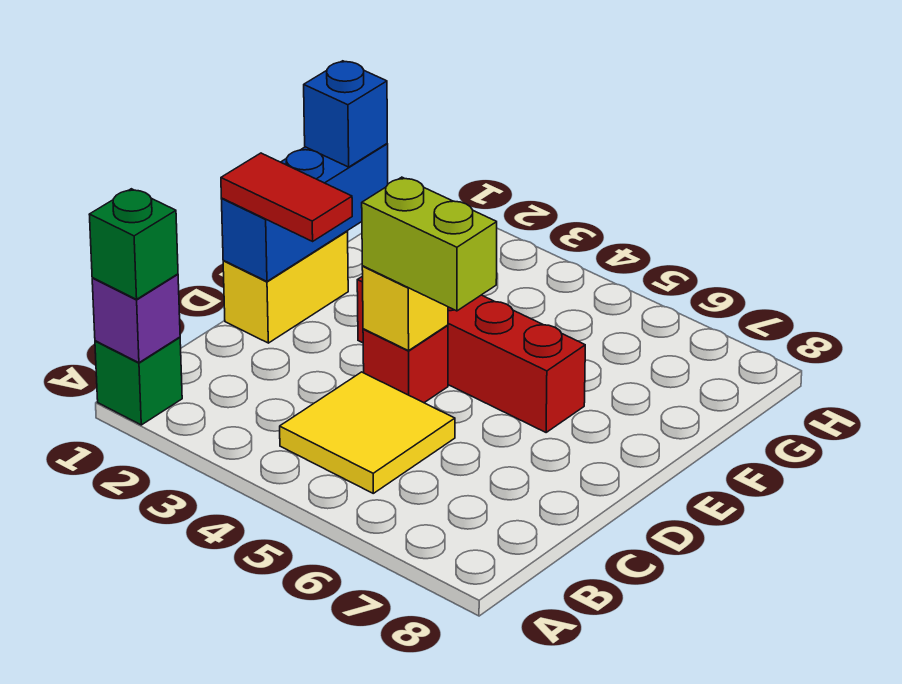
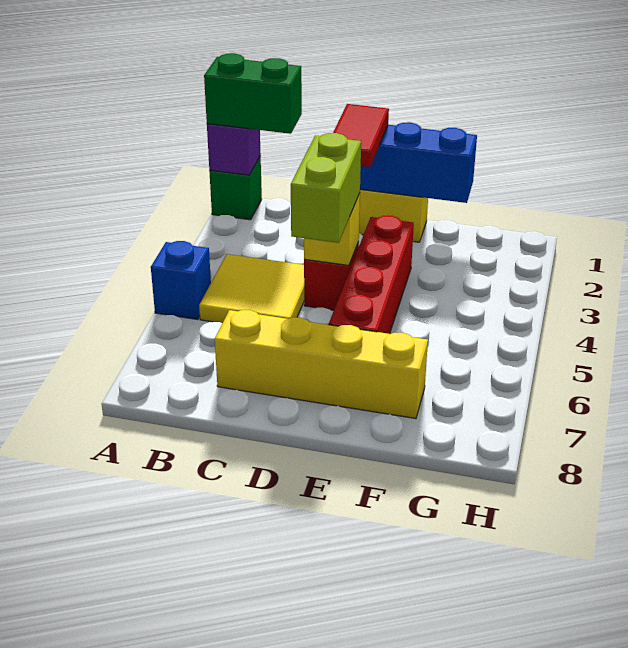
green 1x1 brick [89,189,178,299] -> green 1x2 brick [204,53,302,134]
none -> yellow 1x4 brick [215,310,428,419]
blue 1x1 brick [304,61,387,167] -> blue 1x1 brick moved to [151,241,211,320]

